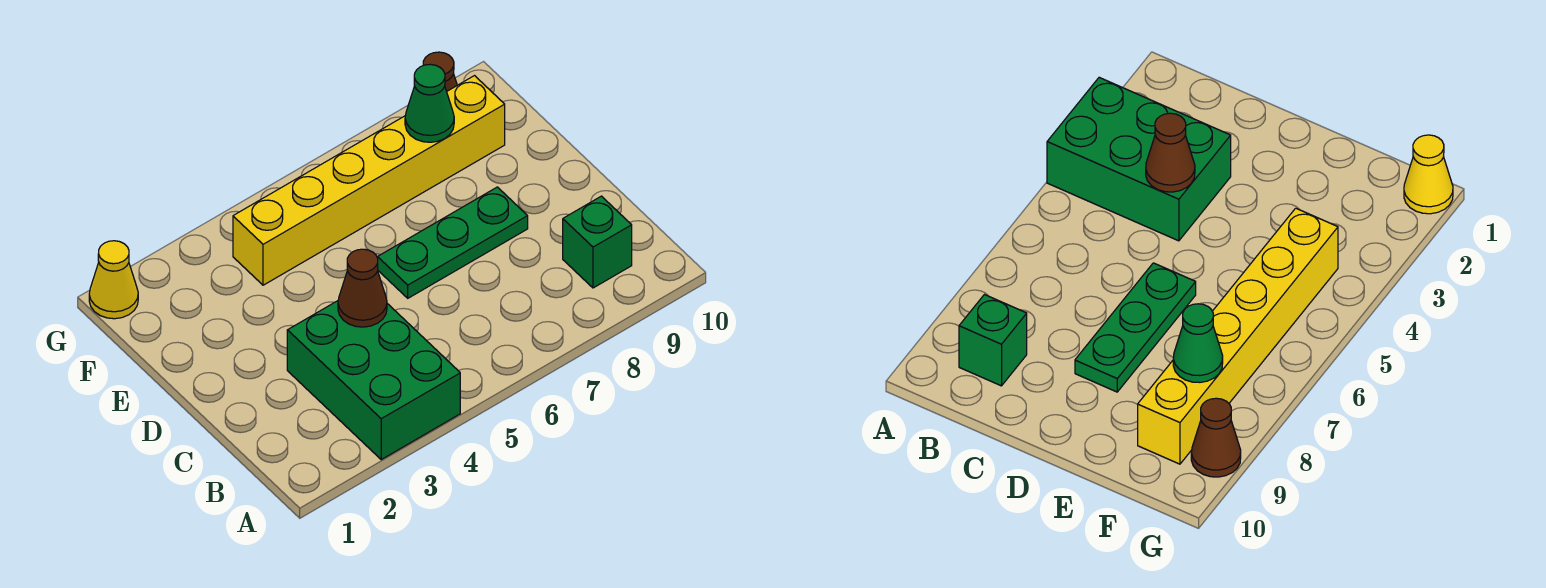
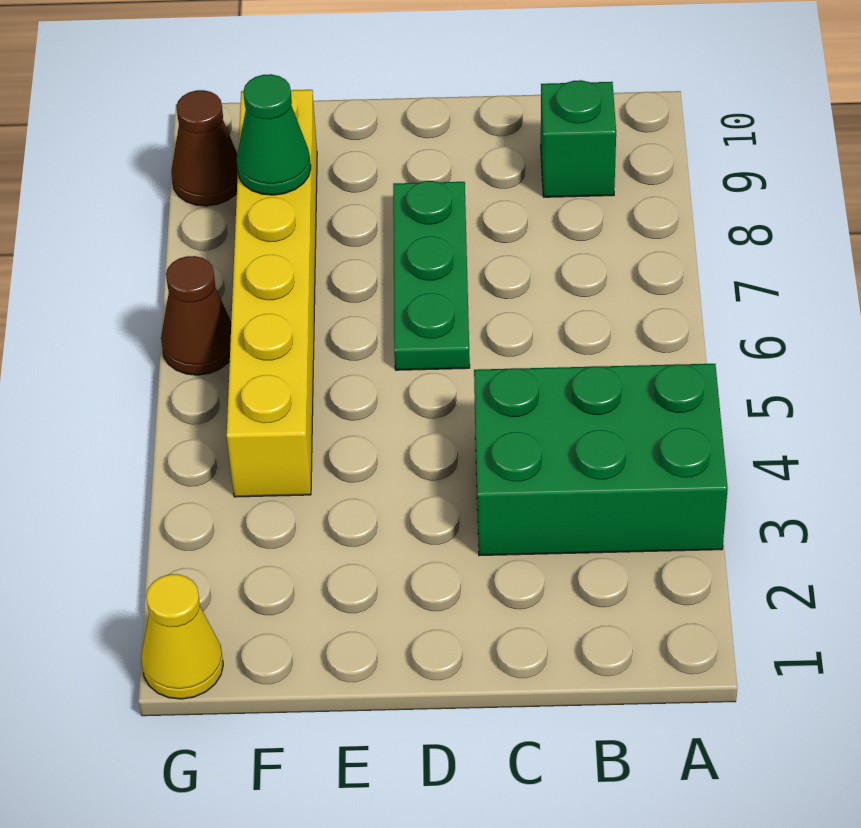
brown 1x1 cone [338,249,387,327] -> brown 1x1 cone moved to [161,256,231,375]

